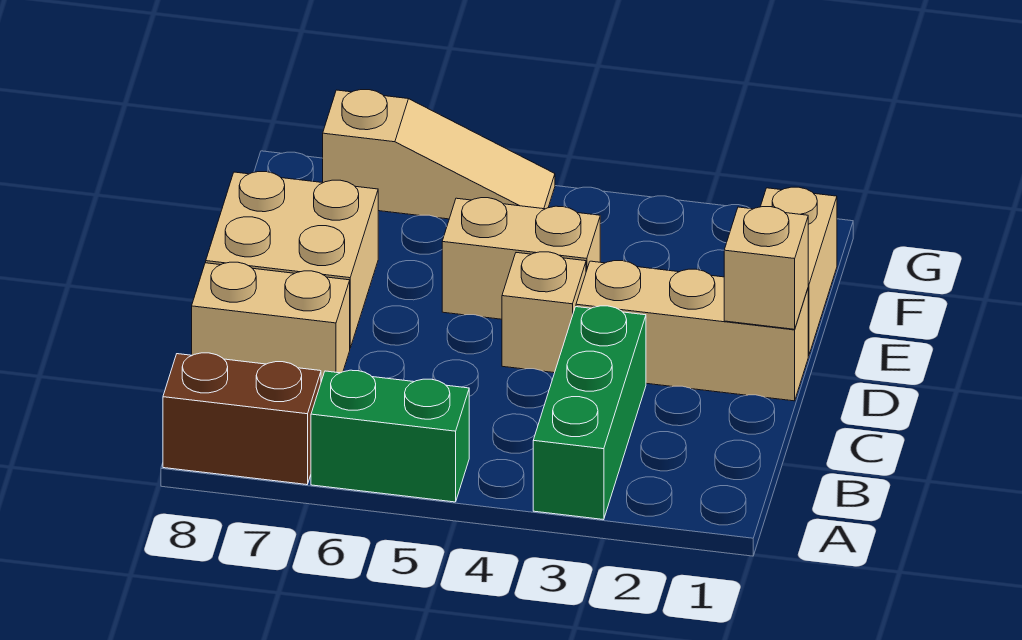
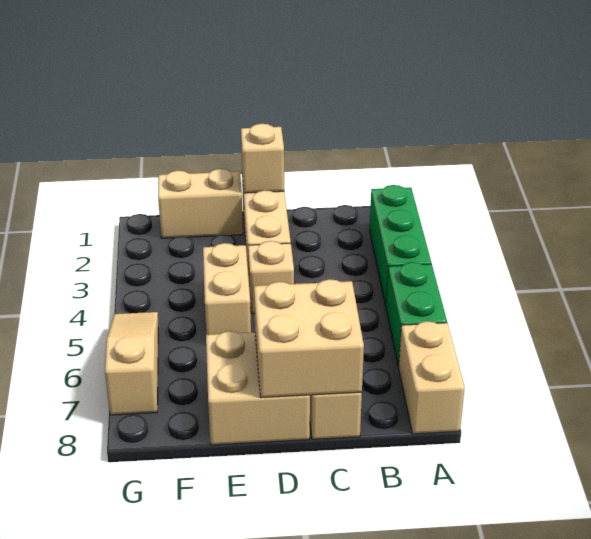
green 1x3 brick [533,306,646,520] -> green 1x3 brick turned to [370,185,431,306]
brown 1x2 brick [163,353,321,485] -> tan 1x2 brick [399,321,465,434]
none -> tan 2x2 brick [254,279,364,397]

